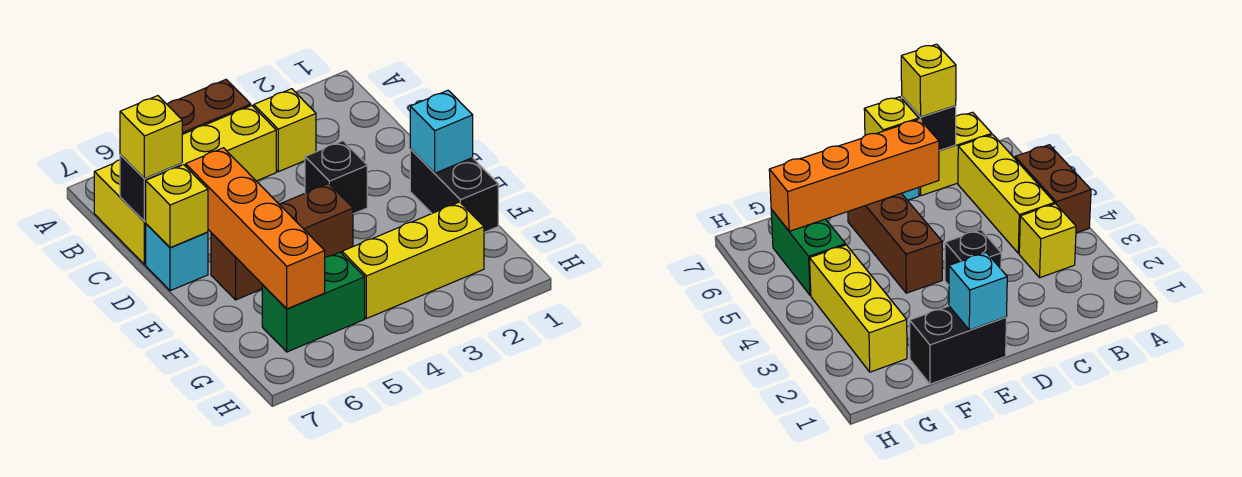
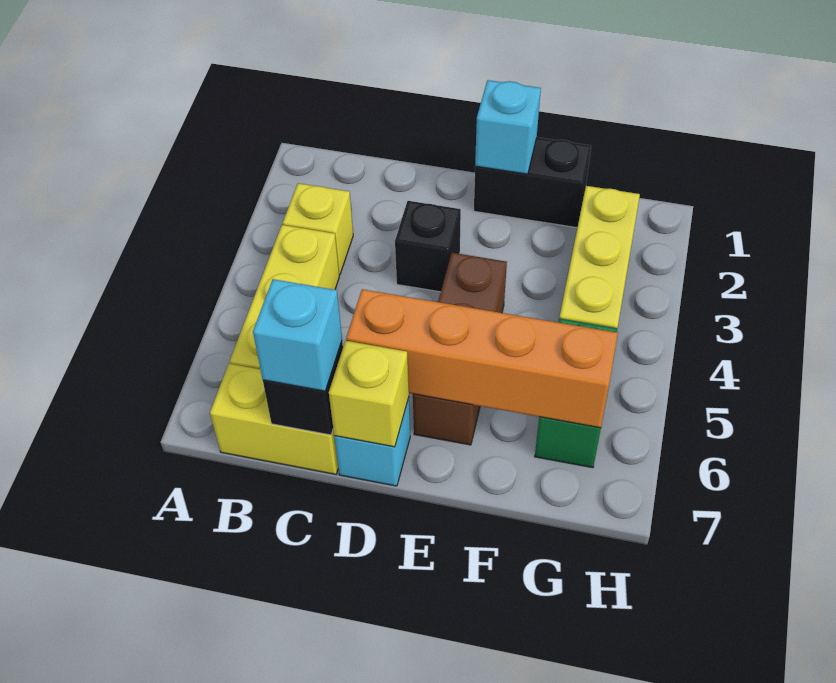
brown 1x2 brick [167,80,251,134] -> none
yellow 1x1 brick [120,96,182,179] -> cyan 1x1 brick [253,279,342,391]

